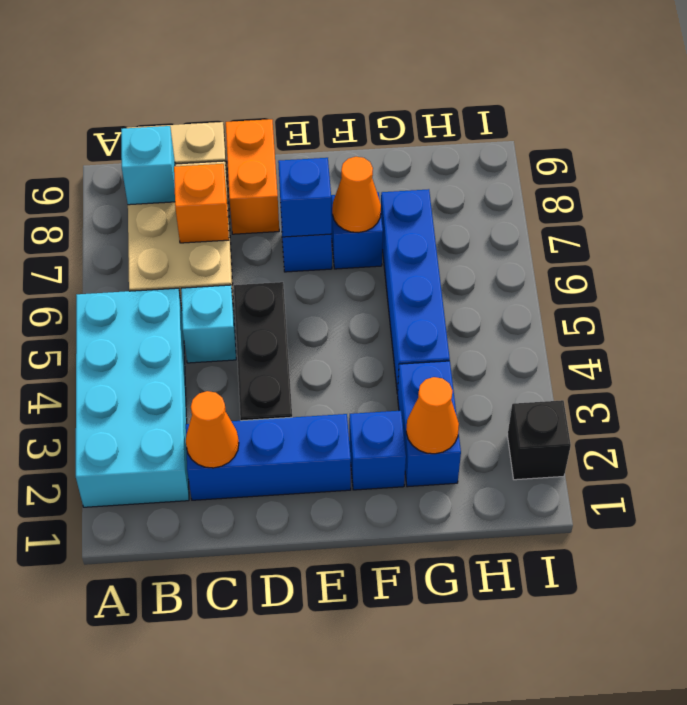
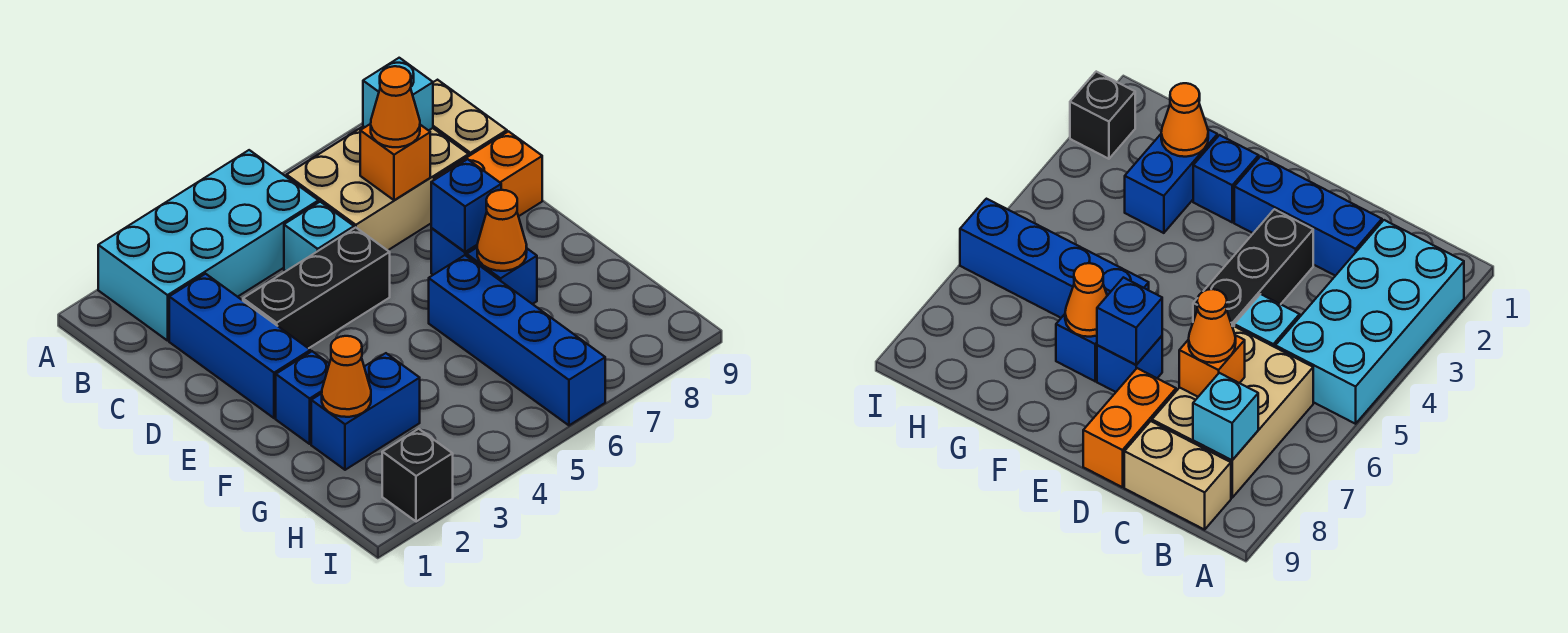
orange 1x1 cone [186,391,239,468] -> orange 1x1 cone moved to [371,66,420,147]
blue 1x4 brick [381,189,450,394] -> blue 1x4 brick turned to [429,255,605,425]

